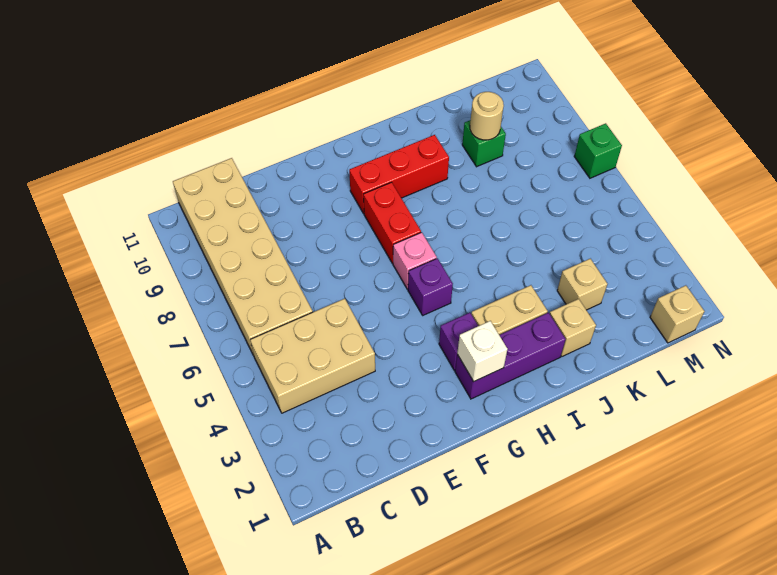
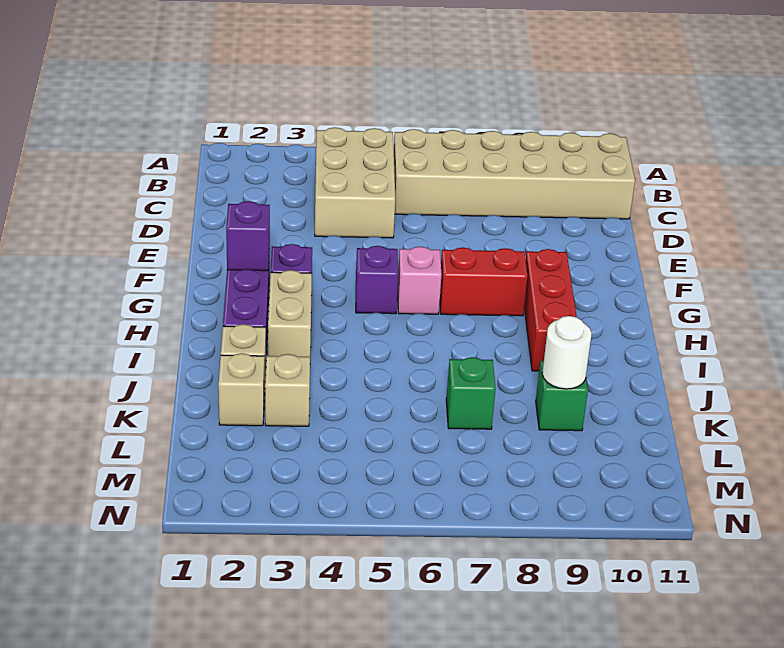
white 1x1 brick [457,321,508,381] -> purple 1x1 brick [226,201,270,271]
tan 1x1 round brick [470,92,504,140] -> white 1x1 round brick [542,316,592,389]
tan 1x1 brick [650,285,704,343] -> tan 1x1 brick moved to [218,353,264,426]
green 1x1 brick [574,123,622,178] -> green 1x1 brick moved to [446,357,496,429]

